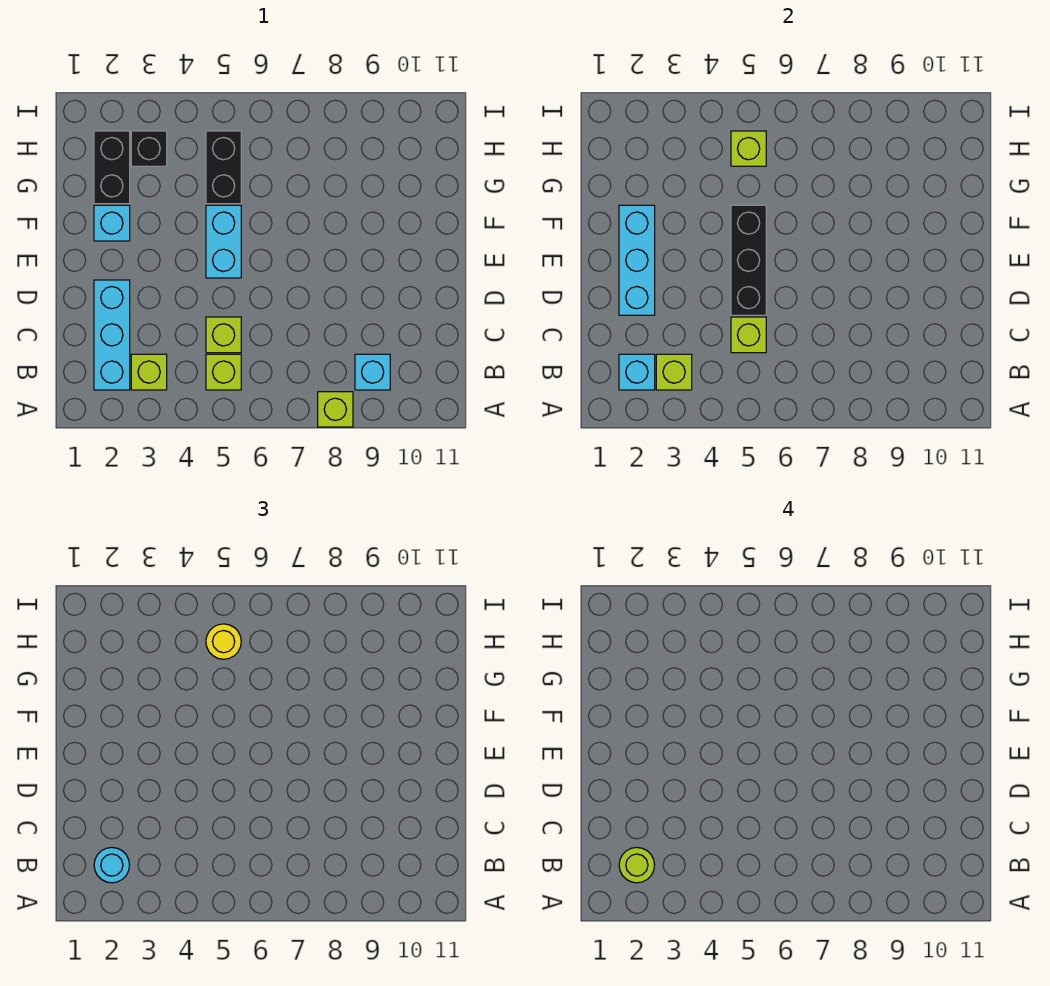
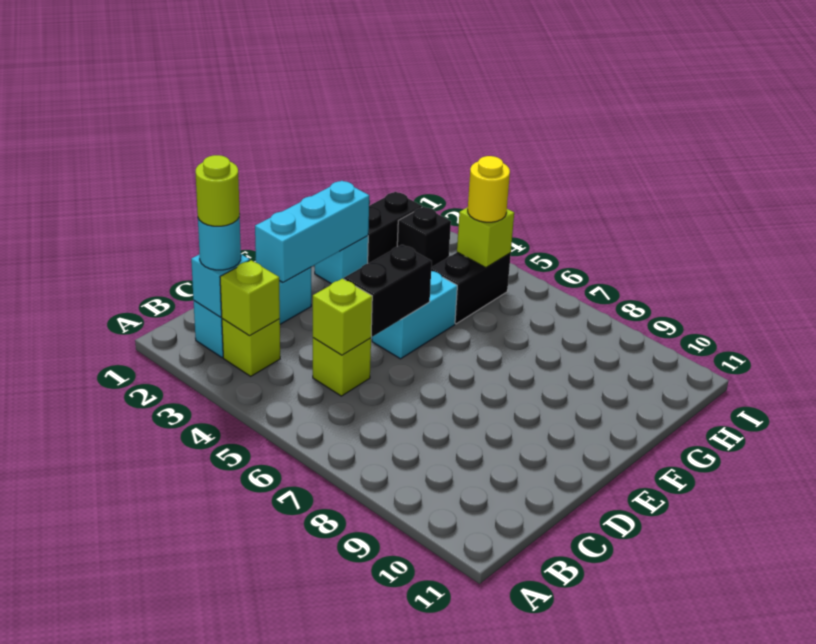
lime 1x1 brick [318,392,353,427] -> none
lime 1x1 brick [206,354,241,390] -> none
cyan 1x1 brick [355,354,390,390] -> none
black 1x3 brick [731,205,766,315] -> black 1x2 brick [344,245,432,337]

